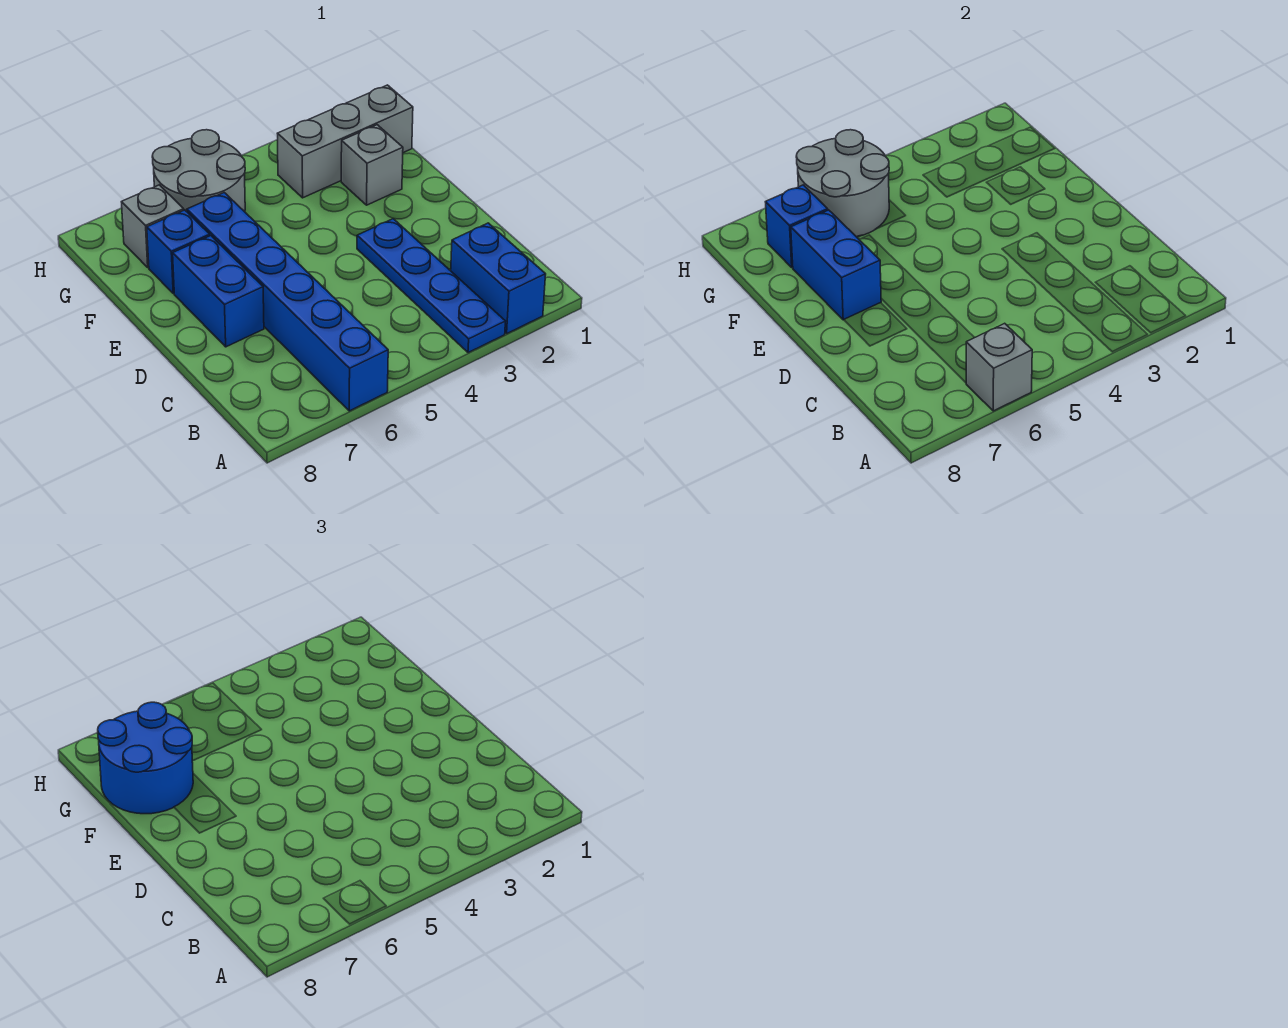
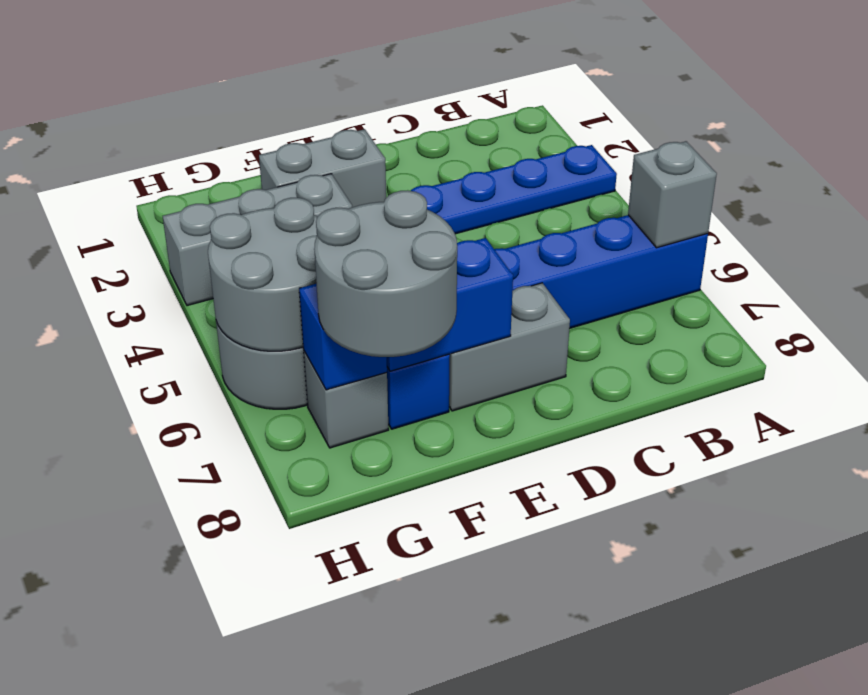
blue 1x2 brick [451,223,546,333] -> none
blue 1x2 brick [173,236,264,347] -> grey 1x2 brick [449,283,570,411]
grey 1x1 brick [341,125,403,205] -> grey 1x2 brick [259,129,386,207]
blue 2x2 round brick [98,702,193,814] -> grey 2x2 round brick [314,190,457,357]
grey 1x3 brick [277,85,413,198] -> grey 1x3 brick turned to [163,174,352,306]

